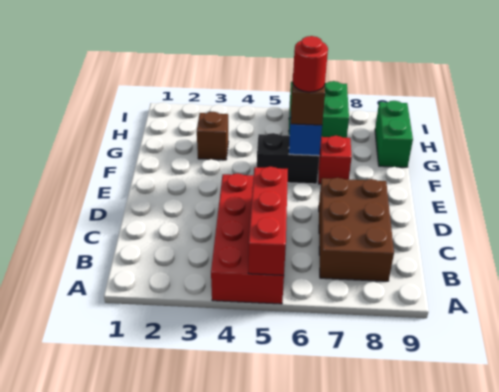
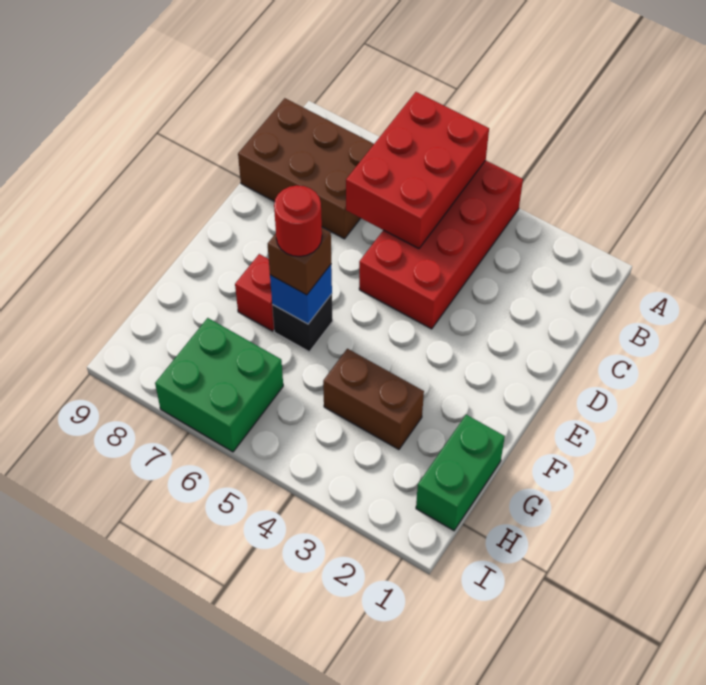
red 1x3 brick [248,167,288,275] -> red 2x3 brick [346,92,489,249]
brown 2x3 brick [319,178,394,281] -> brown 2x3 brick turned to [238,98,374,239]
black 1x2 brick [257,133,319,184] -> black 1x1 brick [272,294,333,352]
brown 1x1 brick [197,112,228,160] -> brown 1x2 brick [323,349,424,449]
green 1x2 brick [375,101,413,167] -> green 1x2 brick moved to [416,415,505,530]

